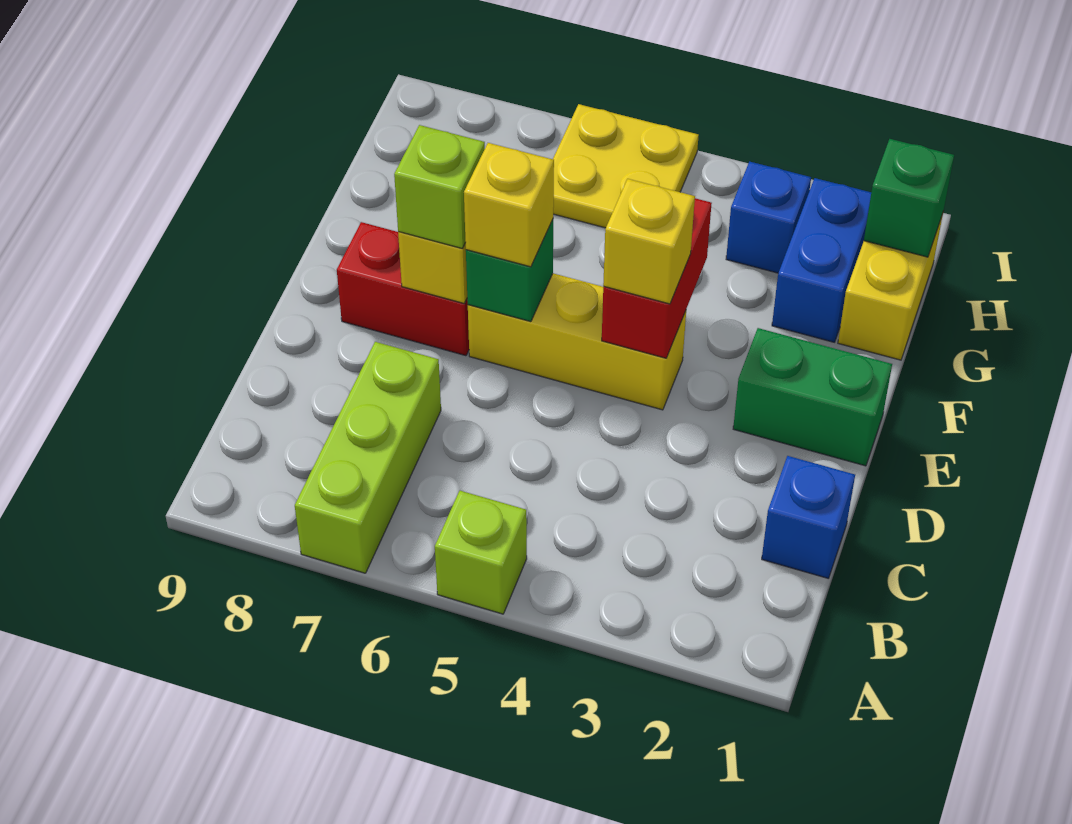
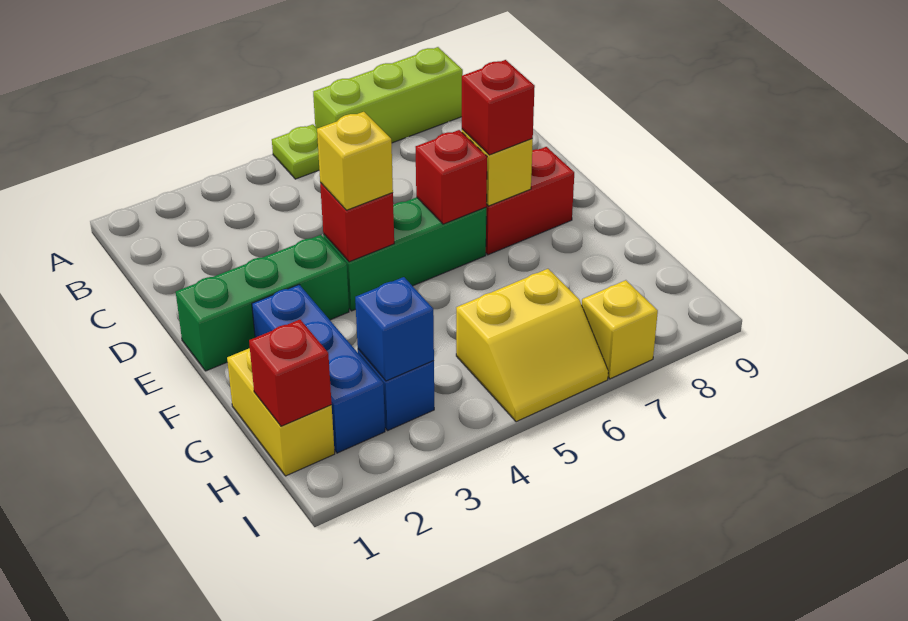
lime 1x1 brick [435,491,527,614] -> lime 1x1 plate [272,124,319,179]
lime 1x3 brick [295,342,441,573] -> lime 1x3 brick turned to [313,47,463,143]
blue 1x1 brick [762,456,855,578] -> blue 1x1 brick moved to [355,277,434,381]
green 1x2 brick [733,328,892,466] -> green 1x3 brick [176,235,349,371]
yellow 1x3 brick [468,273,686,410] -> green 1x3 brick [323,197,486,311]
red 1x2 brick [602,198,712,358] -> red 1x1 brick [320,183,394,262]
green 1x1 brick [466,220,553,322] -> red 1x1 brick [416,130,487,224]
yellow 1x1 brick [464,143,554,267] -> yellow 1x1 brick moved to [582,280,658,379]
lime 1x1 brick [394,125,485,248] -> red 1x1 brick [462,60,535,155]
blue 1x2 brick [772,178,871,342] -> blue 1x3 brick [252,285,385,453]
green 1x1 brick [864,139,954,257] -> red 1x1 brick [249,320,332,426]
yellow 2x2 plate [553,104,699,228] -> yellow 2x2 slope [456,269,608,422]

